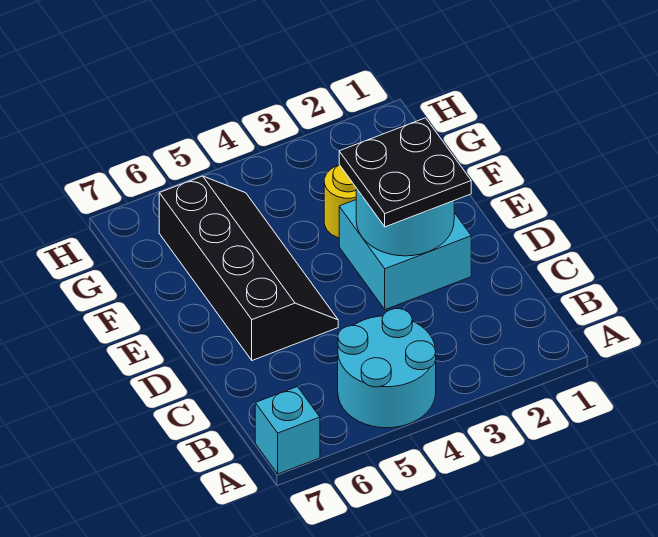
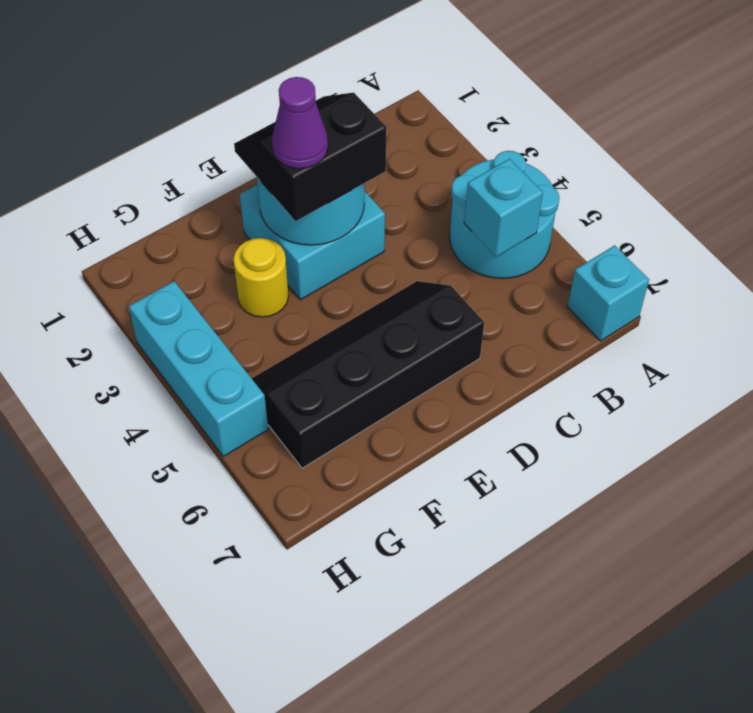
none -> cyan 1x1 brick [464,159,543,257]
black 2x2 plate [339,118,471,227] -> black 2x2 slope [234,93,387,221]
none -> purple 1x1 cone [272,77,328,169]
none -> cyan 1x3 brick [129,281,268,457]

